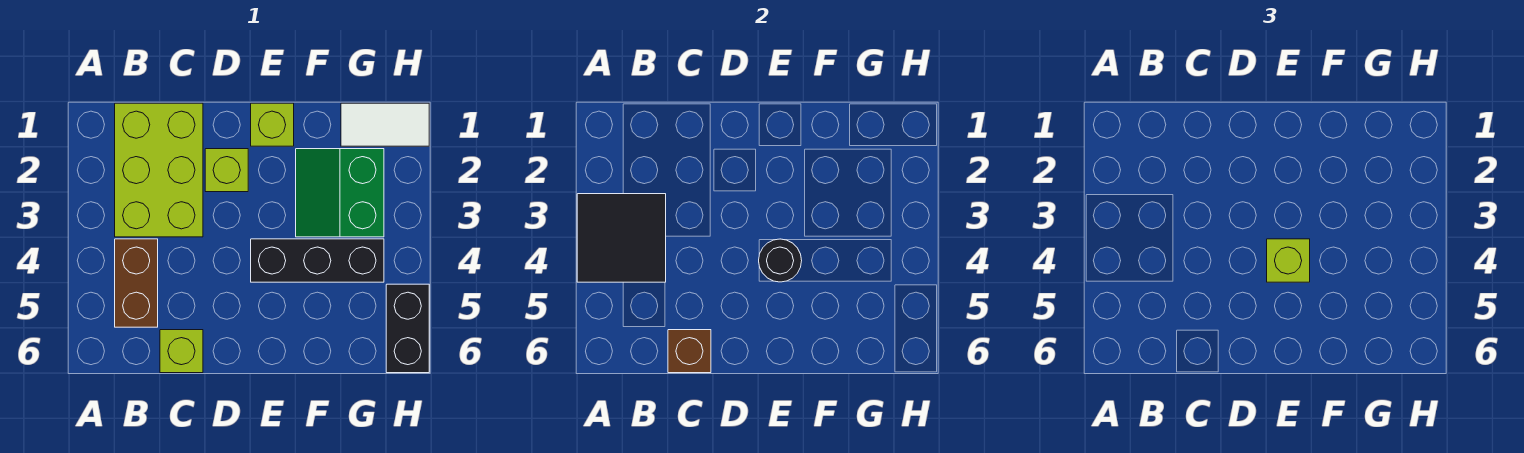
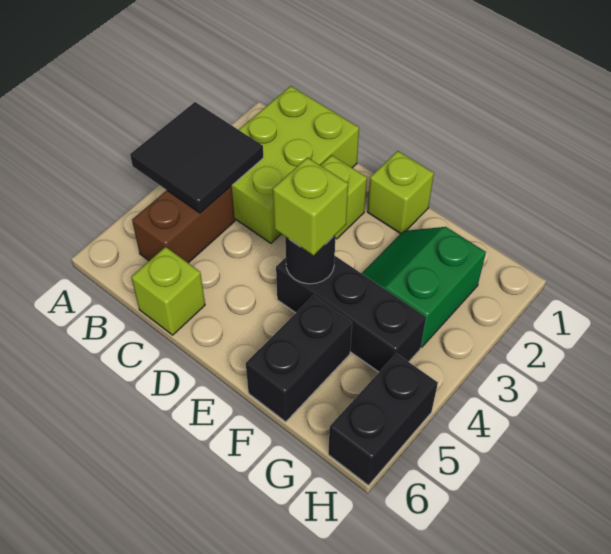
brown 1x1 brick [668,330,711,373] -> none
none -> black 1x2 brick [246,296,352,422]
white 1x2 tile [341,103,429,146] -> none

